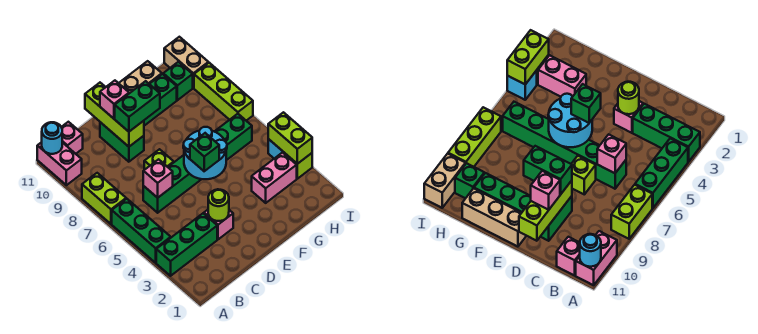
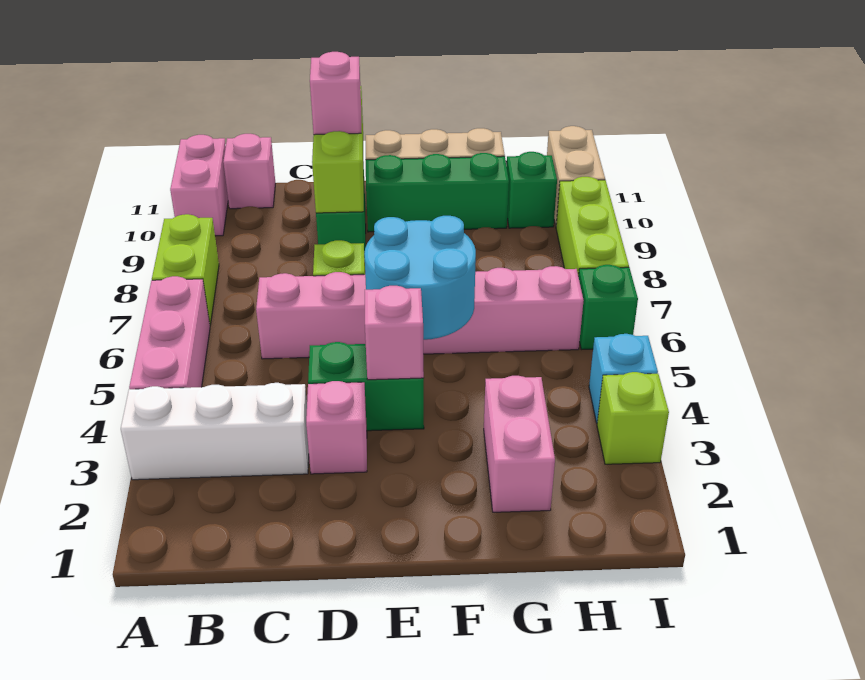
green 1x3 brick [156,213,217,276] -> white 1x3 brick [121,383,309,480]
green 1x3 brick [112,199,171,263] -> pink 1x3 brick [129,276,210,389]
cyan 1x1 round brick [42,122,62,154] -> none
green 1x6 brick [143,114,252,213] -> pink 1x6 brick [256,266,584,359]
pink 1x1 brick [143,159,173,198] -> pink 1x1 brick moved to [365,286,424,380]
lime 1x1 round brick [208,189,229,221] -> none
green 1x2 brick [115,81,160,132] -> green 1x2 brick moved to [308,342,424,431]
green 1x1 brick [190,133,219,171] -> green 1x1 brick moved to [578,265,638,350]
pink 1x2 brick [252,152,297,203] -> pink 1x2 brick turned to [484,376,555,512]
lime 1x2 brick [268,112,312,164] -> none

